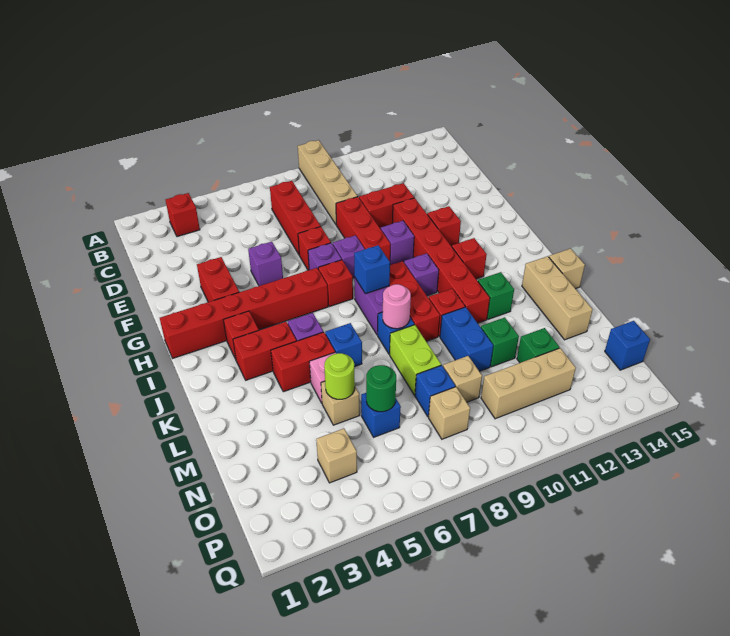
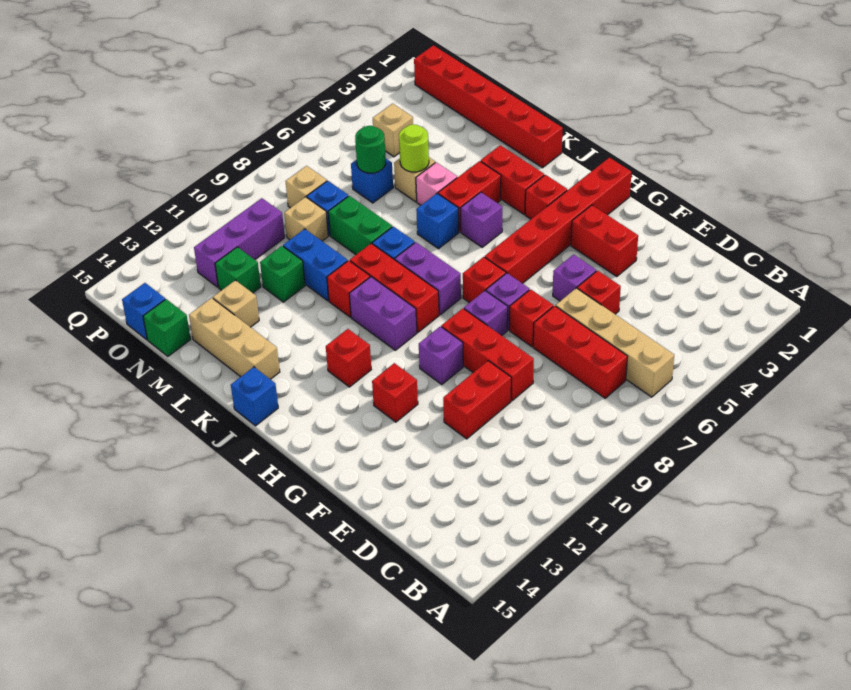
tan 1x4 brick [298,140,358,224] -> tan 1x4 brick moved to [556,288,674,397]
red 1x1 brick [166,193,200,237] -> red 1x1 brick moved to [577,271,621,314]
red 1x6 brick [392,198,490,323] -> red 1x6 brick moved to [414,45,563,168]
blue 1x1 brick [354,245,390,294] -> blue 1x1 brick moved to [231,367,278,426]
purple 1x1 brick [404,253,439,296] -> purple 1x2 brick [349,277,417,350]
red 1x2 brick [233,321,296,380] -> red 1x2 brick turned to [481,145,544,214]
pink 1x1 round brick [383,284,411,329] -> none
green 1x1 brick [478,272,514,319] -> green 1x1 brick moved to [143,299,191,356]
tan 1x1 brick [549,248,585,289] -> tan 1x1 brick moved to [213,280,259,327]
lime 1x2 brick [390,325,441,395] -> green 1x2 brick [328,196,392,254]
tan 1x3 brick [481,348,576,419] -> purple 1x3 brick [194,198,285,287]

